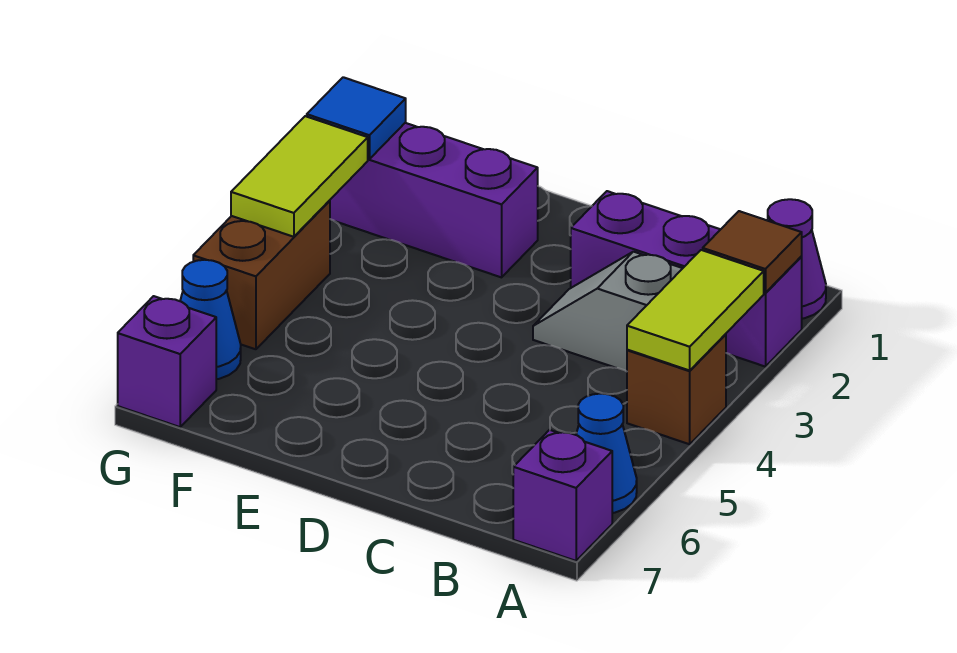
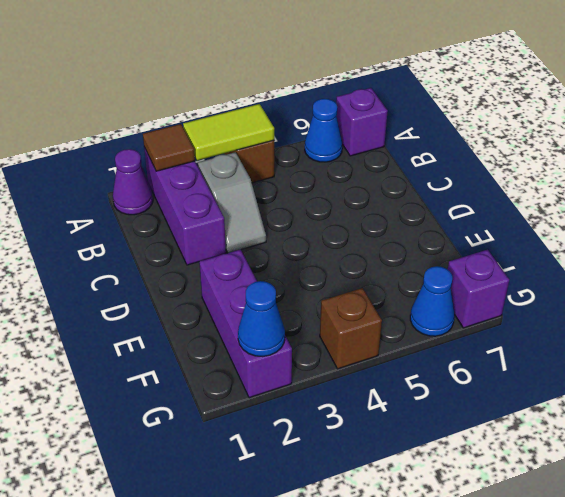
blue 1x1 tile [307,77,406,159] -> blue 1x1 cone [238,281,285,357]
lime 1x2 tile [231,116,368,237] -> none
brown 1x2 brick [193,201,330,349] -> brown 1x1 brick [320,288,382,369]

